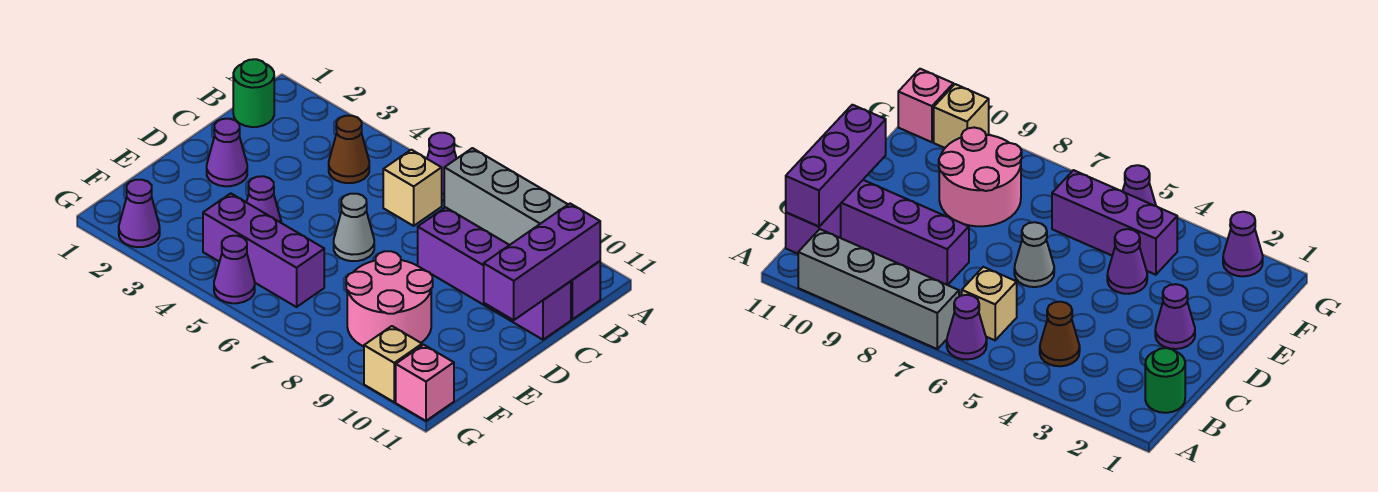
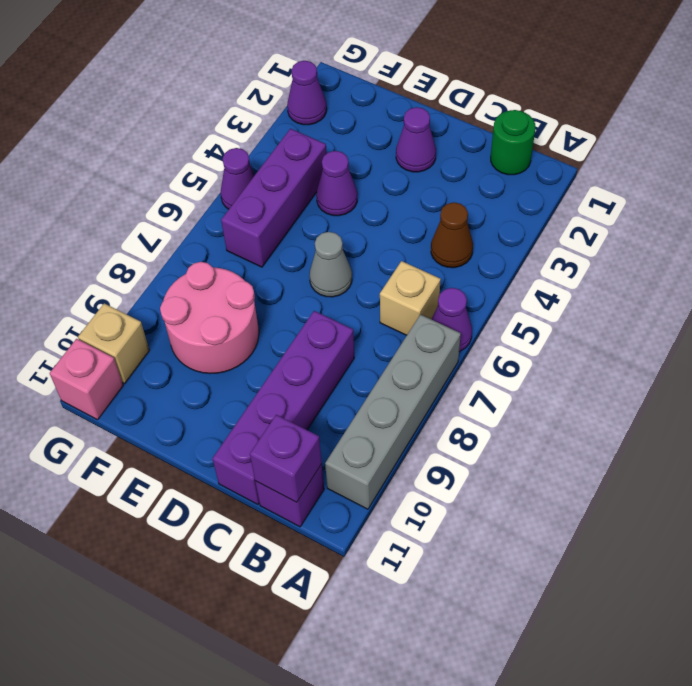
purple 1x3 brick [484,204,600,320] -> purple 1x1 brick [250,415,322,502]

